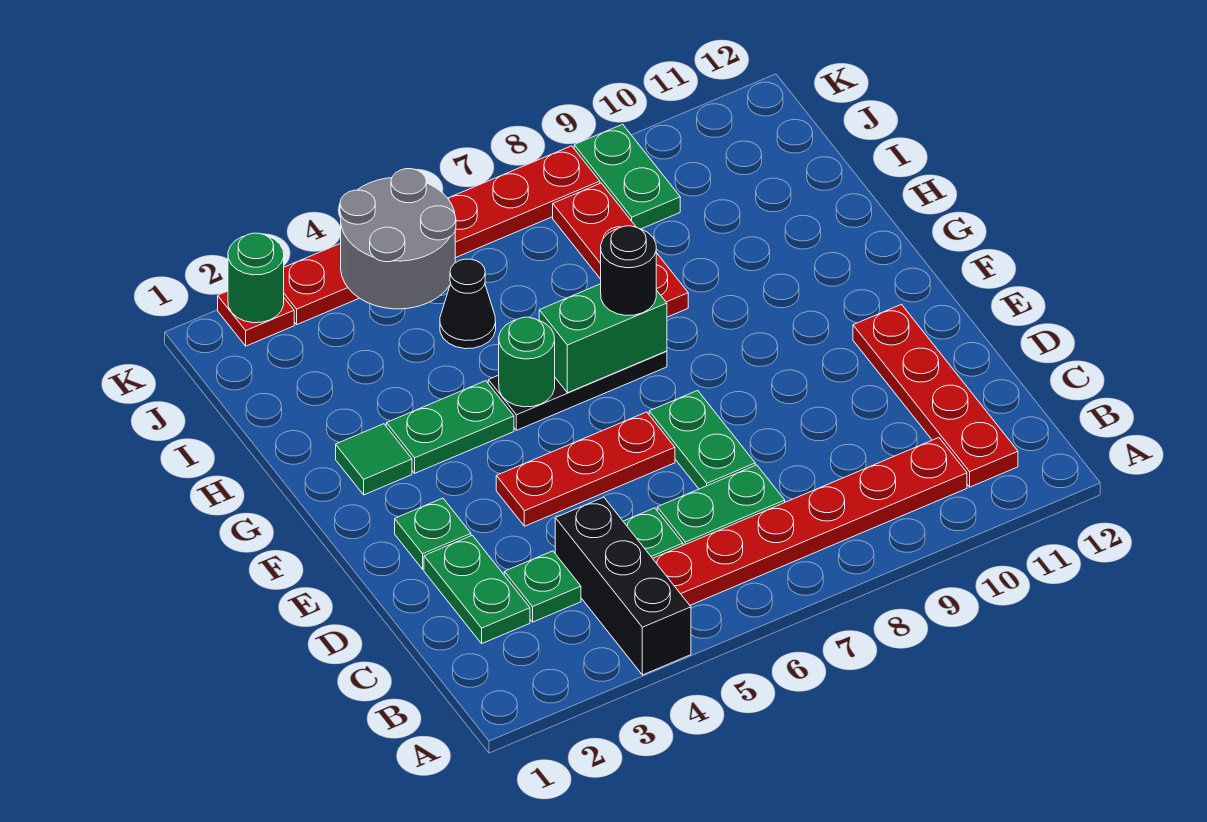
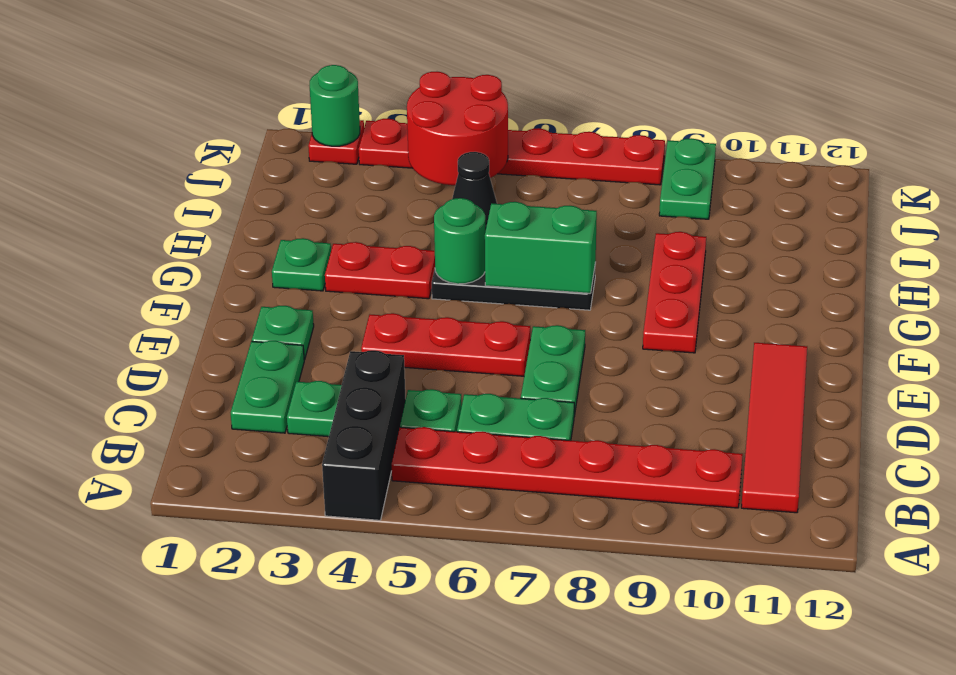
red 1x4 plate [853,304,1018,487] -> red 1x4 tile [741,343,807,513]
green 1x1 tile [336,424,412,495] -> green 1x1 plate [272,238,331,291]
green 1x2 plate [386,381,514,473] -> red 1x2 plate [325,242,435,299]
black 1x1 round brick [601,226,656,315] -> none
red 1x3 plate [553,183,688,317] -> red 1x3 plate moved to [643,232,706,353]
grey 2x2 round brick [340,169,456,309] -> red 2x2 round brick [407,72,508,185]

